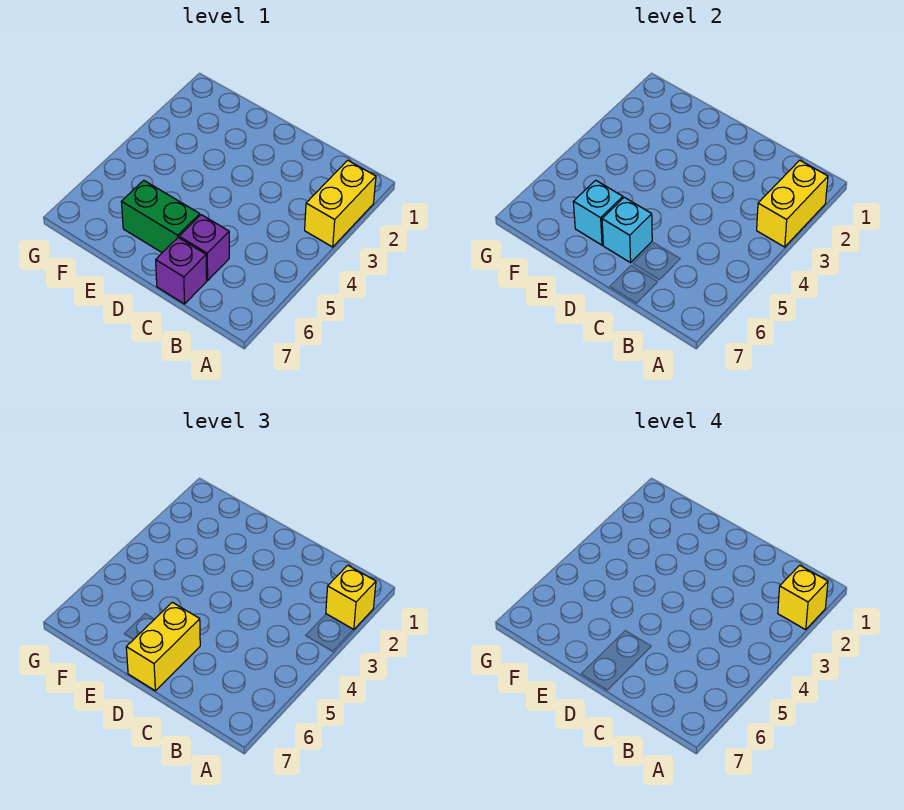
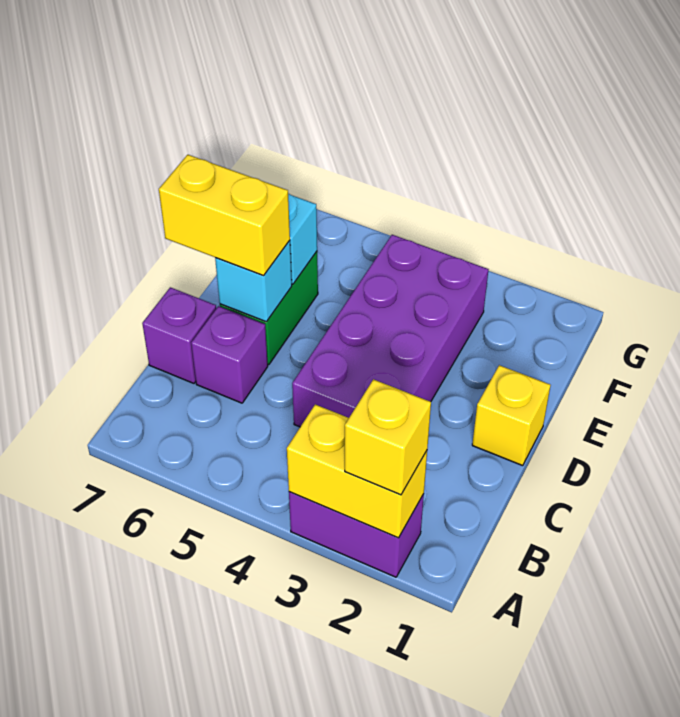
yellow 1x2 brick [305,160,376,247] -> purple 1x2 brick [289,492,424,577]
yellow 1x1 brick [778,565,828,630] -> yellow 1x1 brick moved to [472,365,551,466]
none -> purple 2x4 brick [292,235,488,427]

